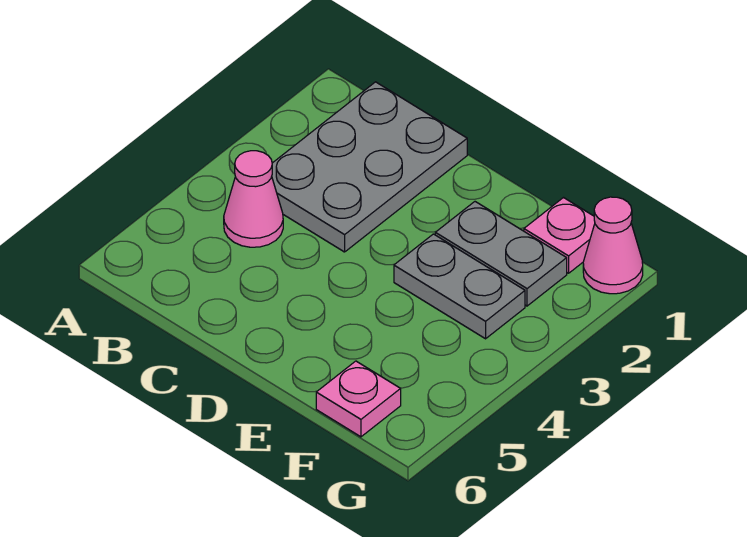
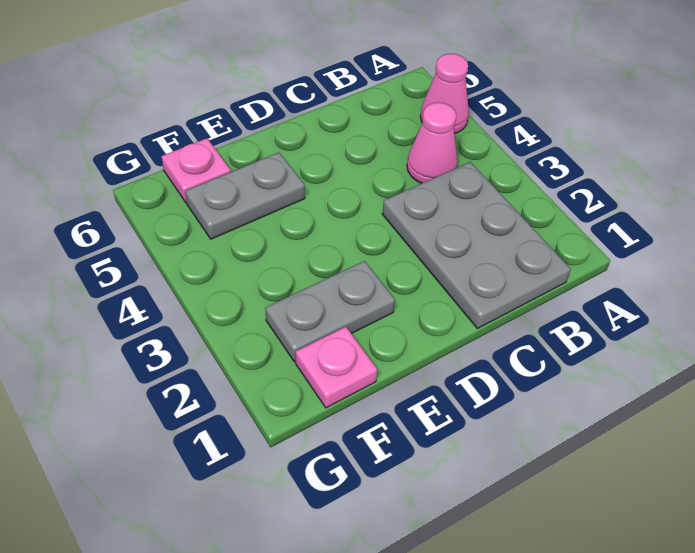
grey 1x2 plate [394,234,525,339] -> grey 1x2 plate moved to [185,152,305,239]
pink 1x1 cone [583,197,643,294] -> pink 1x1 cone moved to [420,54,469,134]

